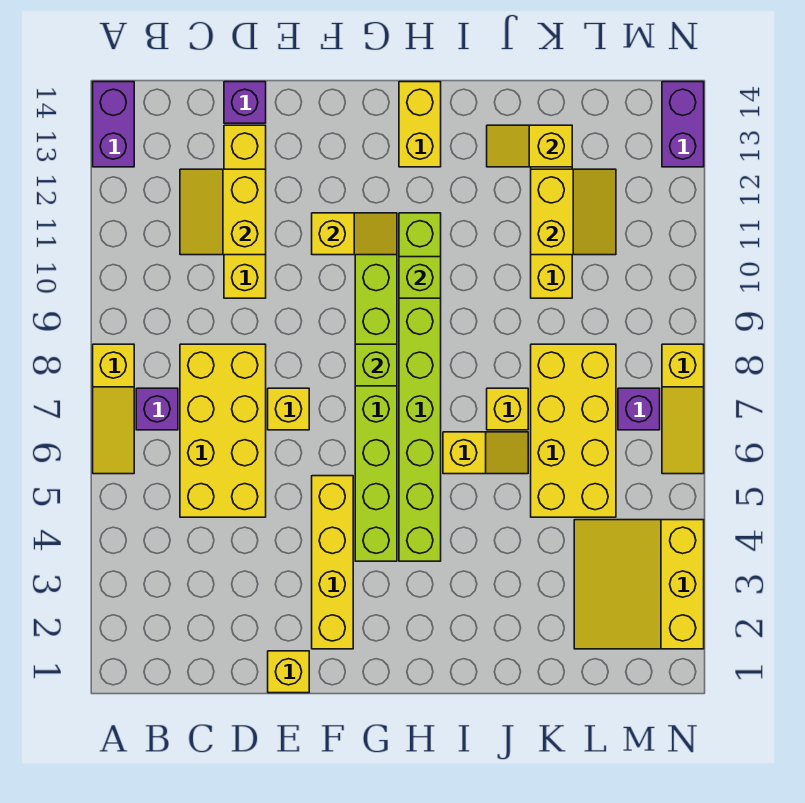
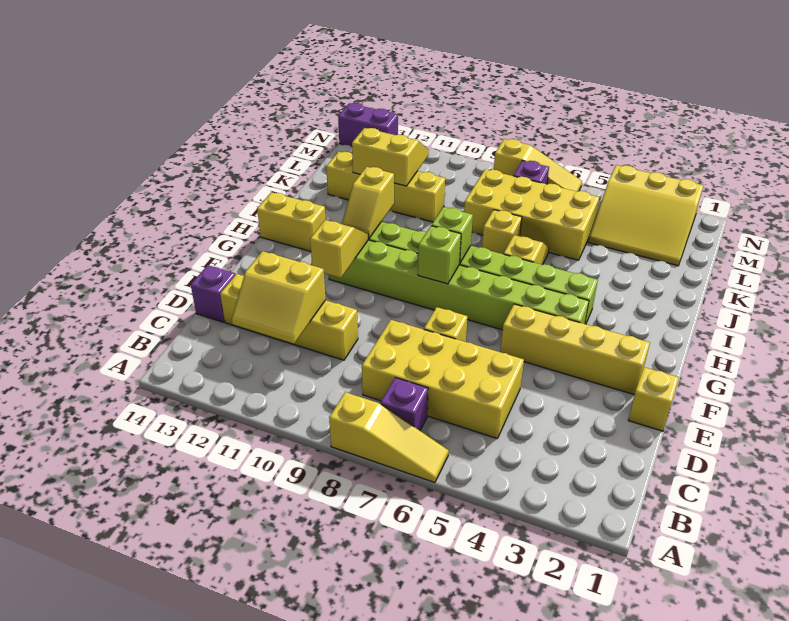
purple 1x2 brick [93,82,134,167] -> none
lime 1x1 brick [399,257,441,298] -> lime 1x1 brick moved to [431,207,473,264]
yellow 1x2 slope [487,125,572,167] -> yellow 1x2 slope moved to [342,167,394,239]

